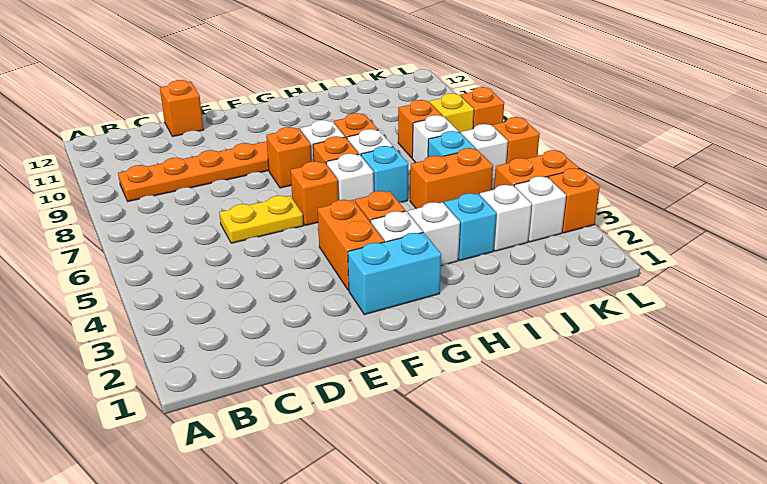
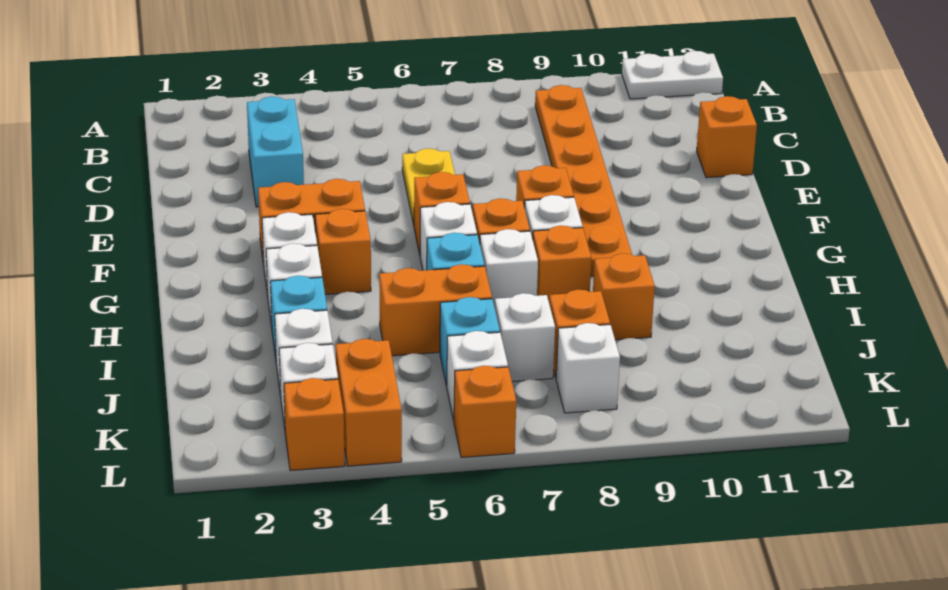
none -> white 1x2 plate [622,51,723,99]
cyan 1x2 brick [348,232,441,315] -> cyan 1x2 brick moved to [247,96,304,207]
orange 1x2 brick [410,148,493,208] -> orange 1x2 brick turned to [379,264,492,356]
yellow 1x1 brick [430,93,474,133] -> white 1x1 brick [556,323,620,413]
orange 1x1 brick [460,87,504,129] -> orange 1x1 brick moved to [593,253,655,340]

